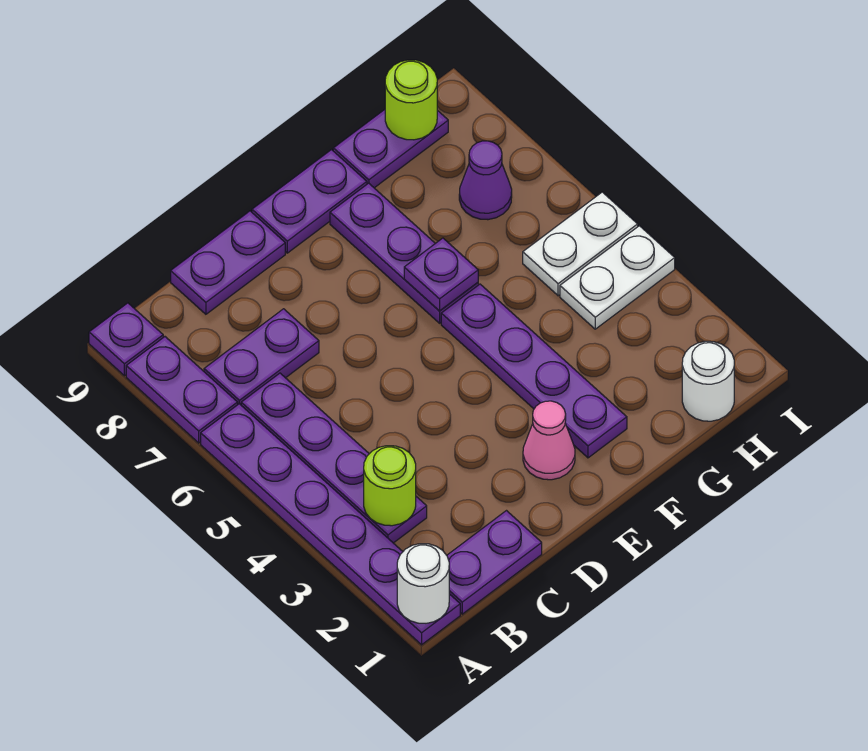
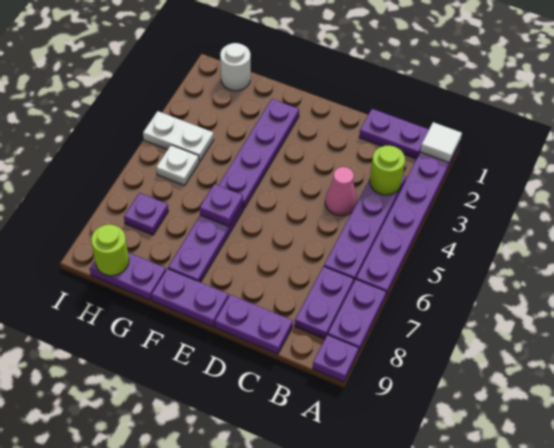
white 1x1 round brick [397,544,449,623] -> white 1x1 tile [420,122,462,162]
purple 1x2 plate [204,309,319,405] -> purple 1x2 plate turned to [295,266,354,339]
pink 1x1 cone [523,401,575,480] -> pink 1x1 cone moved to [325,167,357,216]
white 1x2 plate [523,192,638,296] -> white 1x1 plate [156,145,199,186]
purple 1x1 cone [459,141,512,220] -> purple 1x1 plate [124,193,168,235]

